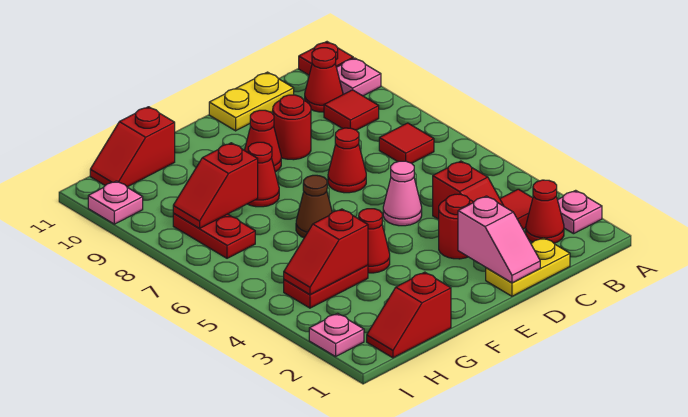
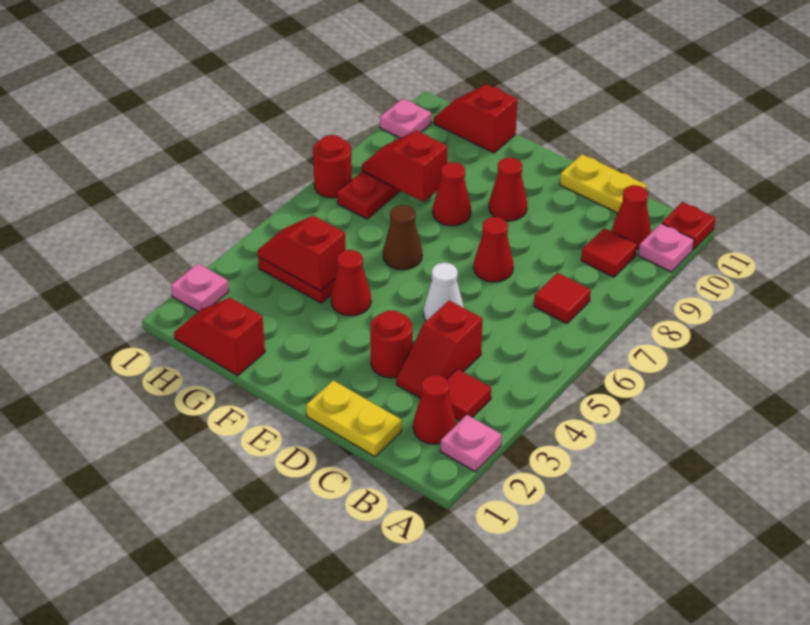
pink 1x2 slope [458,196,540,283] -> none
pink 1x1 cone [383,161,422,226] -> white 1x1 cone [424,263,464,321]
red 1x1 round brick [273,95,311,160] -> red 1x1 round brick moved to [313,135,352,198]

